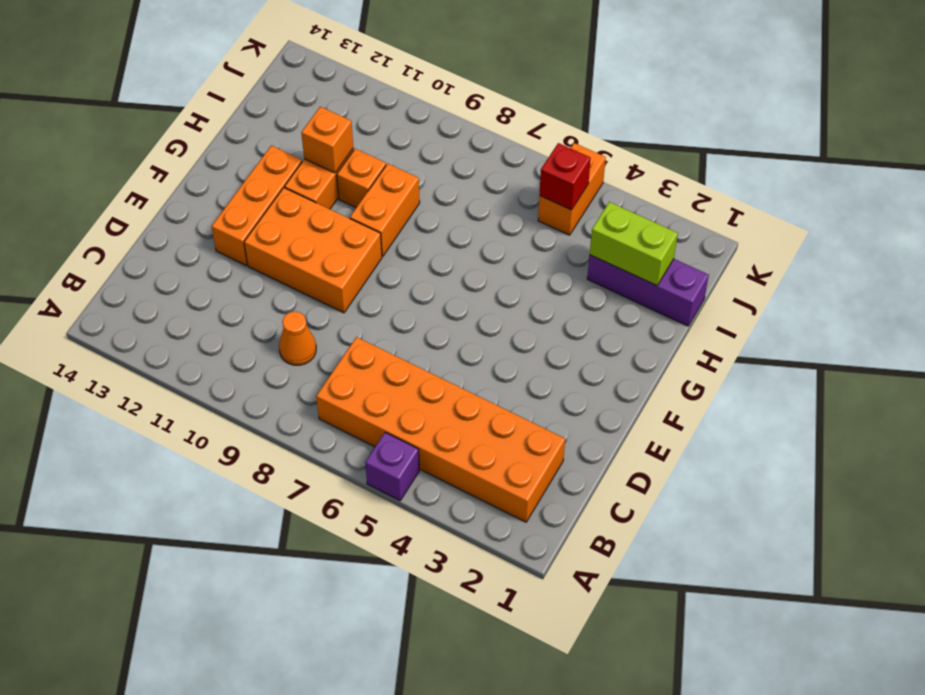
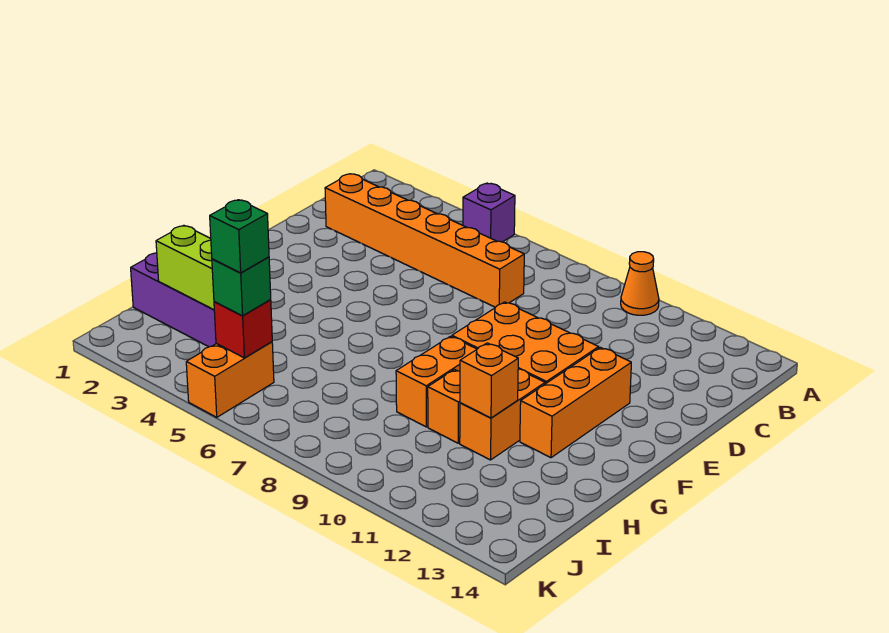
orange 2x6 brick [316,337,565,522] -> orange 1x6 brick [325,174,524,307]
orange 1x1 cone [279,311,316,365] -> orange 1x1 cone moved to [621,252,659,315]
none -> green 1x1 brick [212,257,271,316]
none -> green 1x1 brick [210,200,269,273]

